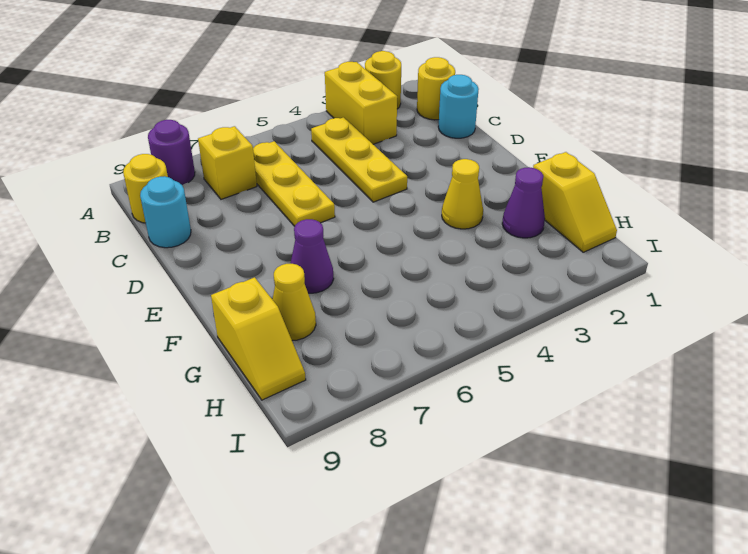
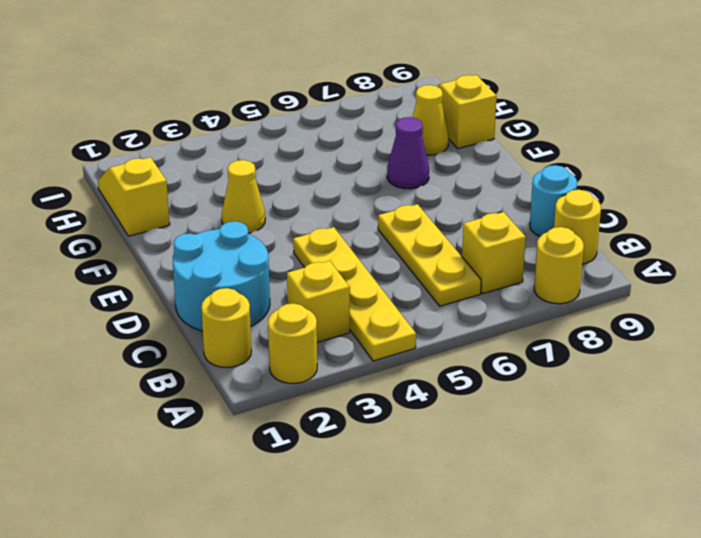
yellow 1x2 brick [325,62,397,144] -> yellow 1x1 brick [287,261,350,342]
purple 1x1 round brick [148,120,195,185] -> yellow 1x1 round brick [534,227,584,304]
yellow 1x3 plate [311,117,407,202] -> yellow 1x4 plate [293,227,416,361]
cyan 1x1 round brick [438,75,478,138] -> cyan 2x2 round brick [173,221,270,331]
purple 1x1 cone [502,167,545,238] -> none

